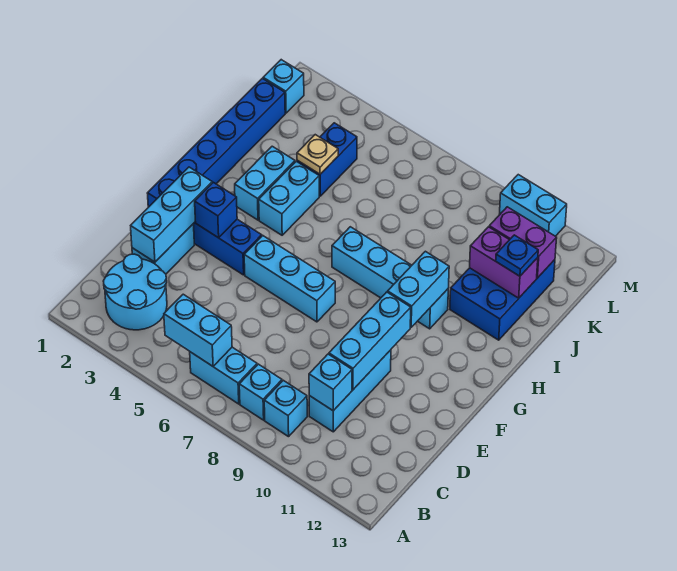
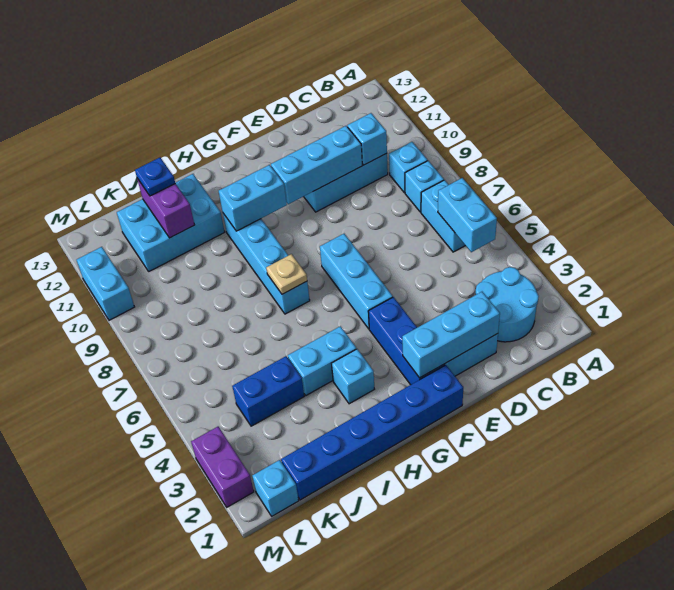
blue 1x1 brick [195,182,237,238] -> none
cyan 1x2 brick [235,146,295,220] -> cyan 1x1 brick [331,349,374,404]
blue 2x3 brick [450,260,555,340] -> cyan 2x3 brick [117,174,225,271]
tan 1x1 plate [297,135,338,174] -> tan 1x1 plate moved to [266,254,307,294]
purple 1x2 brick [489,207,557,278] -> purple 1x2 brick moved to [191,427,254,507]

